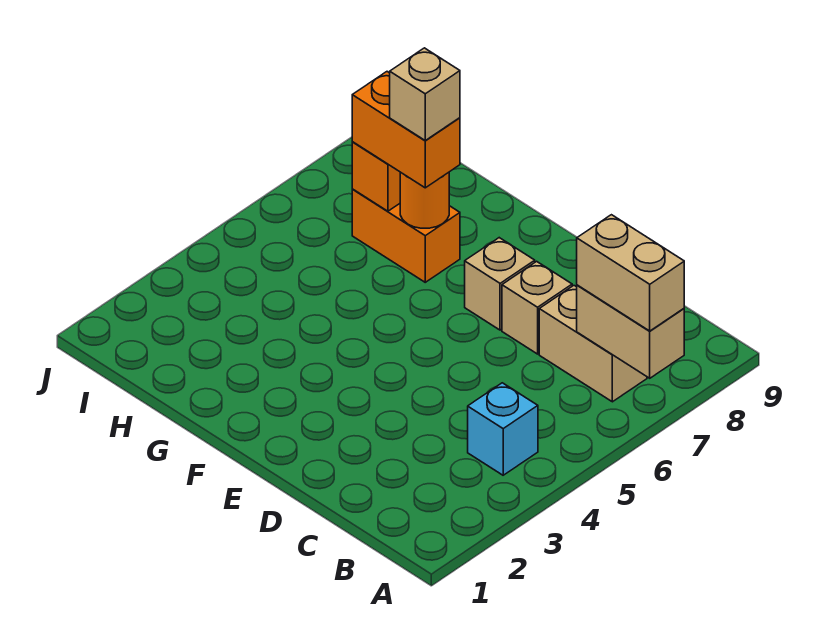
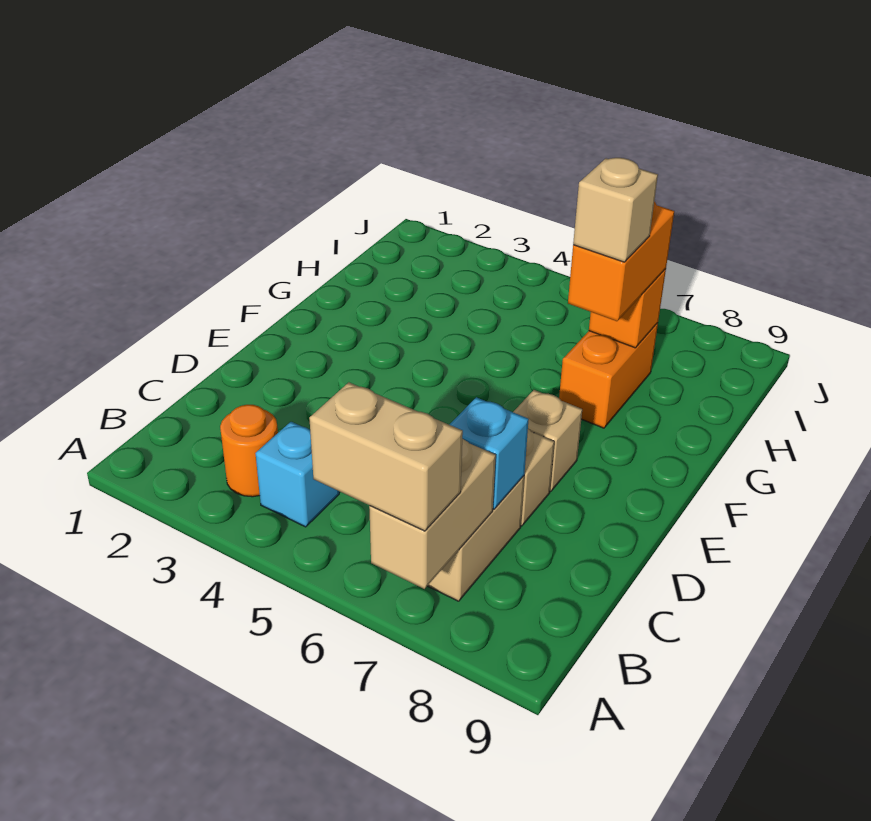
tan 1x2 brick [577,215,684,331] -> tan 1x2 brick turned to [309,382,463,531]
none -> cyan 1x1 brick [449,397,529,509]
orange 1x1 round brick [400,172,449,228] -> orange 1x1 round brick moved to [220,405,278,497]

